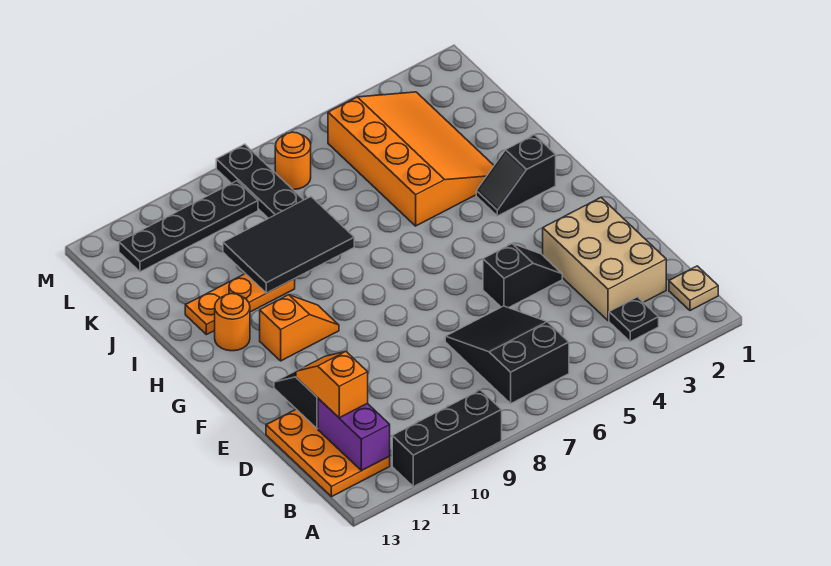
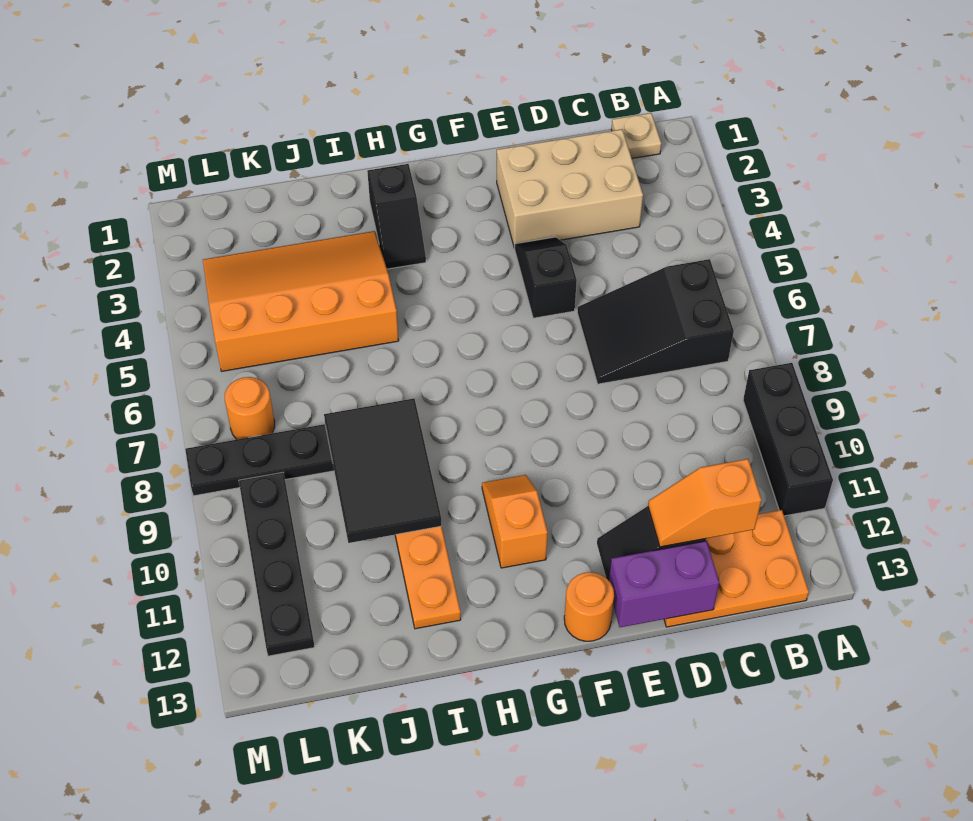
black 1x1 plate [609,297,659,341] -> none
purple 1x2 brick [318,399,390,471] -> purple 1x2 brick moved to [609,541,719,627]
orange 1x1 round brick [215,294,250,351] -> orange 1x1 round brick moved to [564,572,614,641]

